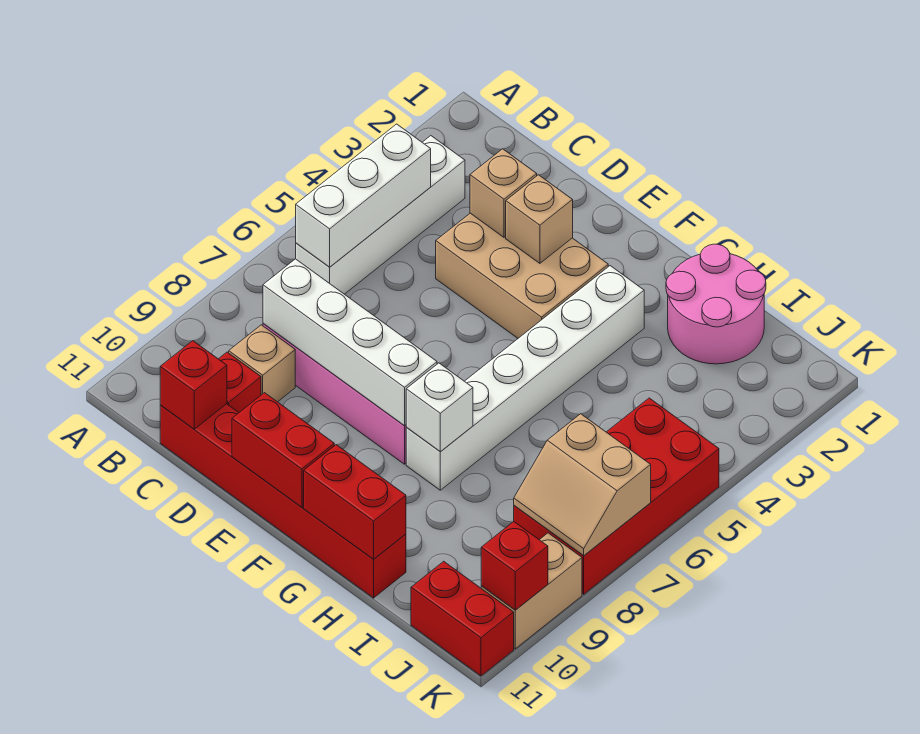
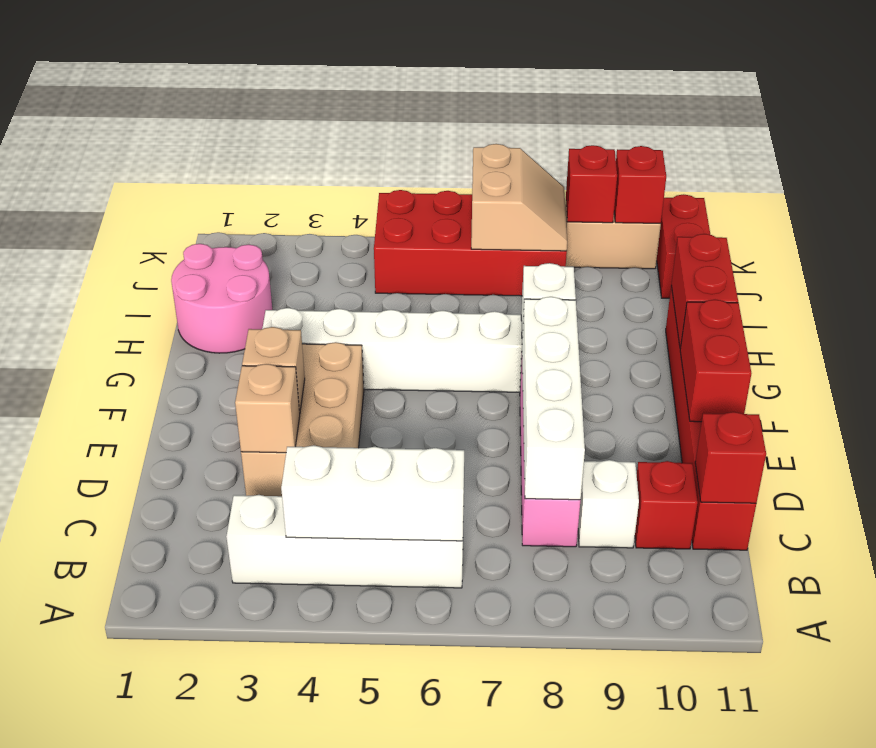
tan 1x1 brick [229,325,295,402] -> white 1x1 brick [578,460,639,548]
none -> red 1x1 brick [566,145,617,223]

